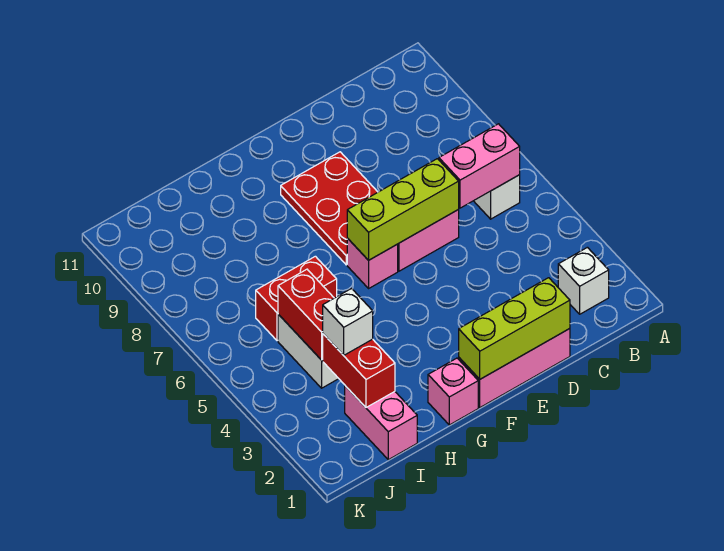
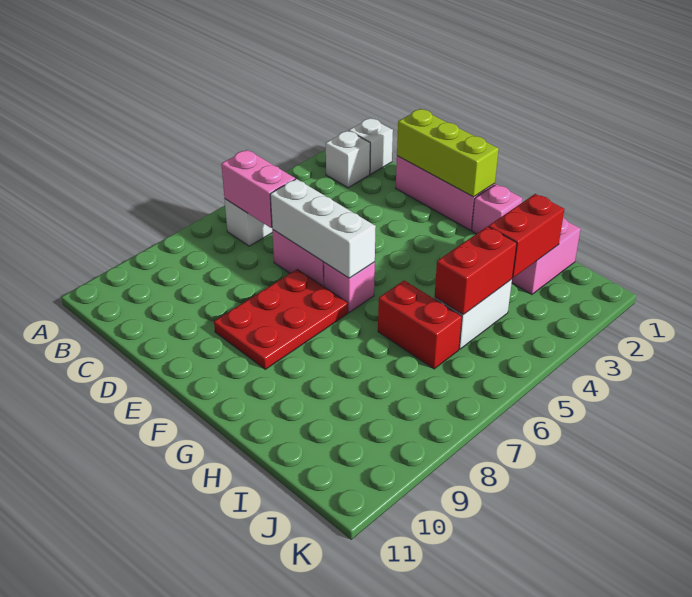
lime 1x3 brick [347,159,459,260] -> white 1x3 brick [270,179,376,278]
white 1x1 brick [323,289,373,355] -> white 1x1 brick moved to [349,118,393,174]

